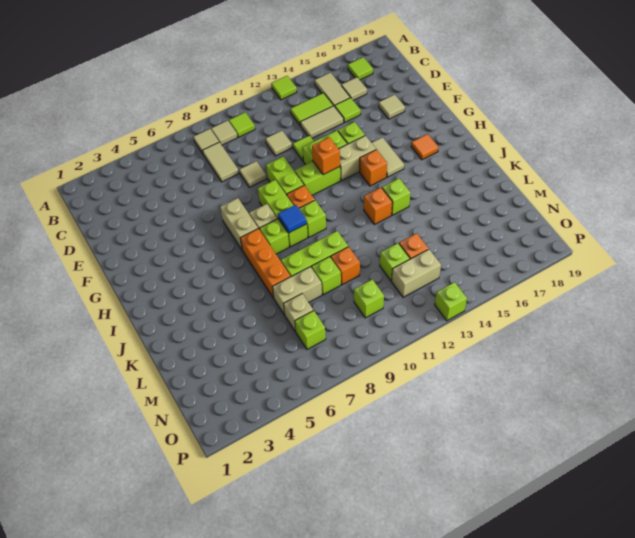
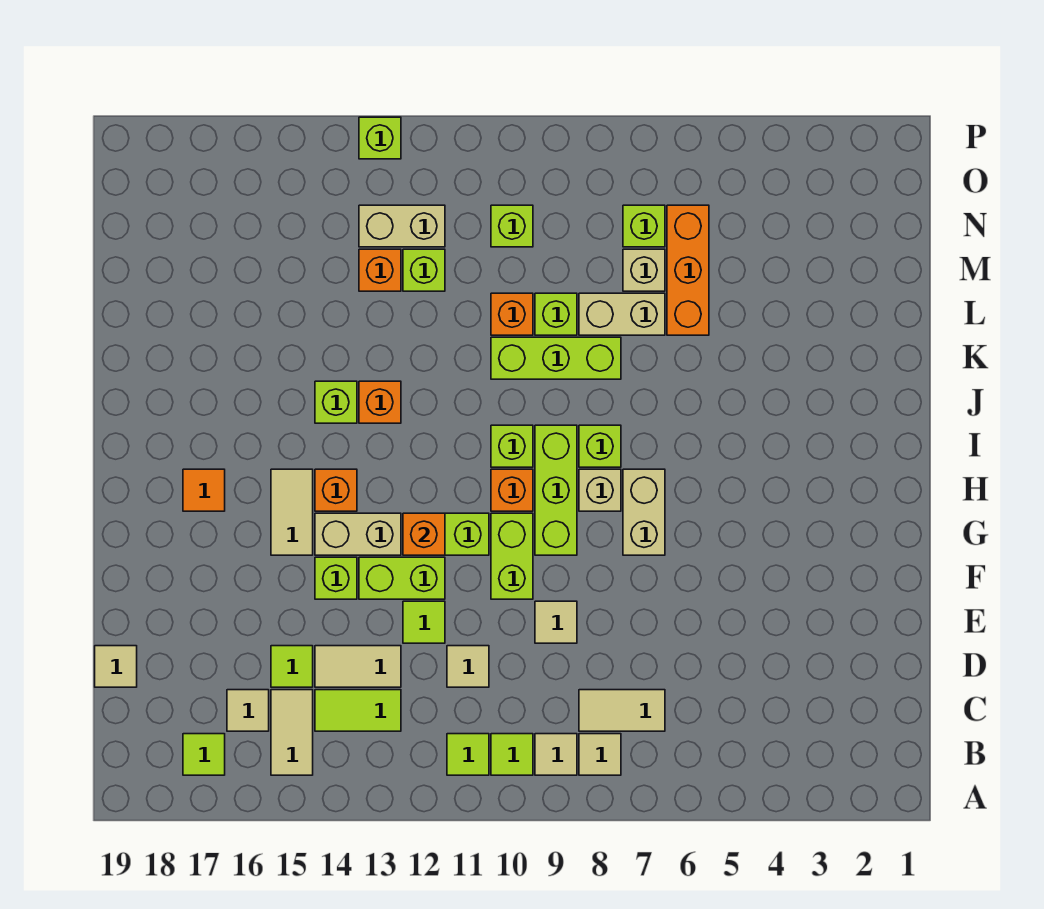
lime 1x1 tile [271,76,297,100] -> lime 1x1 tile moved to [447,734,489,775]
tan 1x2 tile [202,142,239,182] -> tan 1x2 tile turned to [579,690,665,731]
tan 1x1 tile [379,95,405,119] -> tan 1x1 tile moved to [95,646,137,687]
orange 1x3 brick [240,228,291,298] -> orange 1x3 brick moved to [667,205,709,335]
blue 1x1 tile [278,205,307,233] -> none

